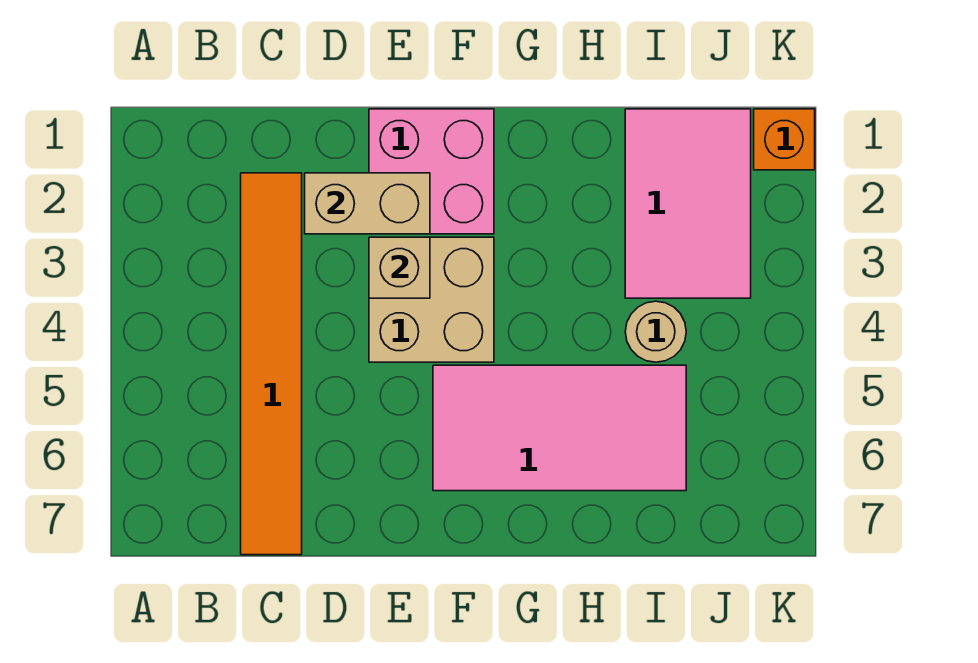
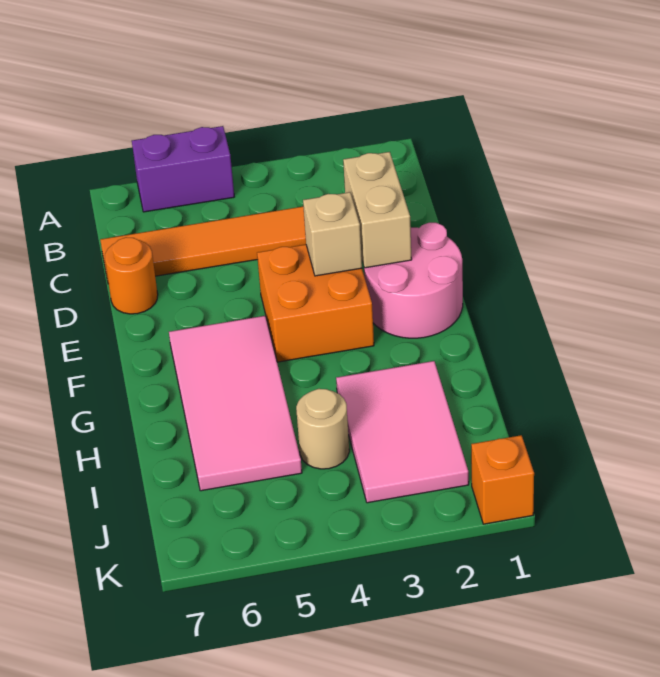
none -> purple 1x2 brick [132,126,234,212]
none -> orange 1x1 round brick [105,237,158,314]
pink 2x2 brick [369,109,494,234] -> pink 2x2 round brick [364,223,463,338]
tan 2x2 brick [369,237,494,362] -> orange 2x2 brick [257,244,374,362]
pink 2x3 tile [625,109,751,298] -> pink 2x3 tile turned to [336,361,469,503]

